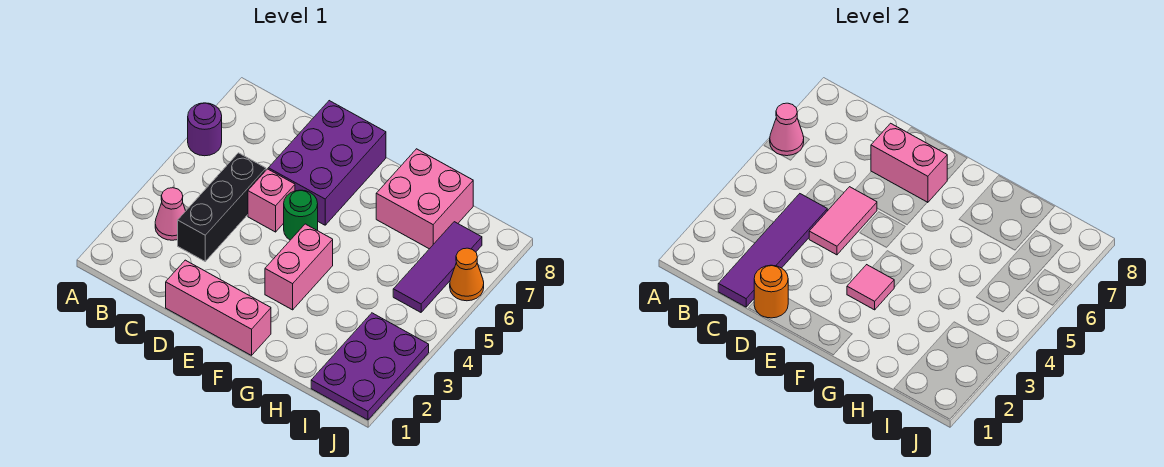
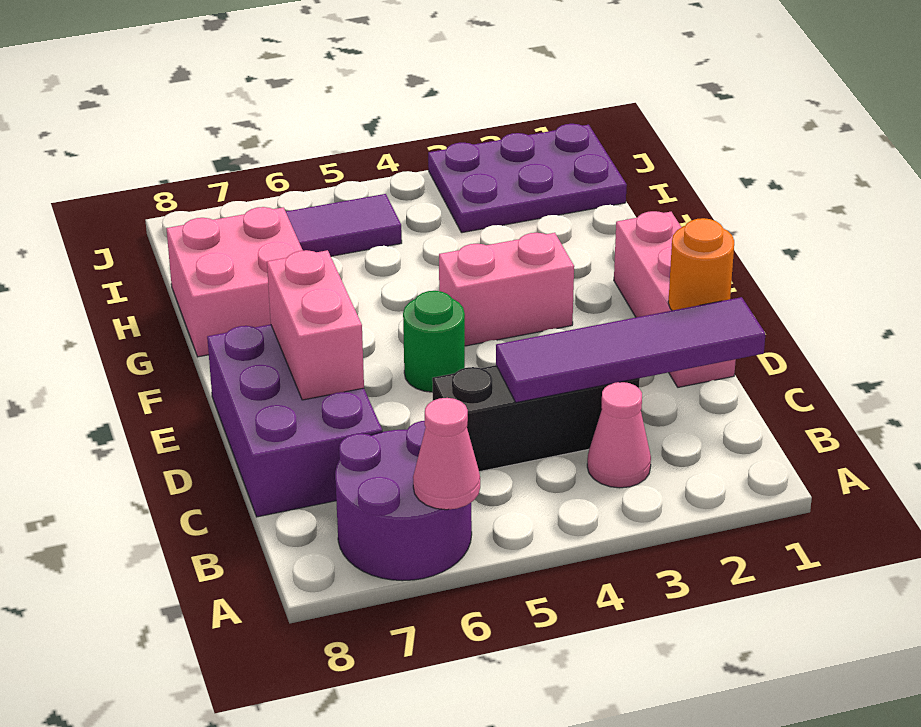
purple 1x1 round brick [188,103,222,156] -> purple 2x2 round brick [335,421,472,581]
pink 1x2 tile [809,187,877,255] -> none
pink 1x1 brick [248,169,295,232] -> none
purple 2x3 brick [268,101,386,225] -> purple 2x3 brick turned to [207,324,382,517]
pink 1x1 tile [847,265,894,310] -> none
orange 1x1 cone [450,248,484,301] -> none

